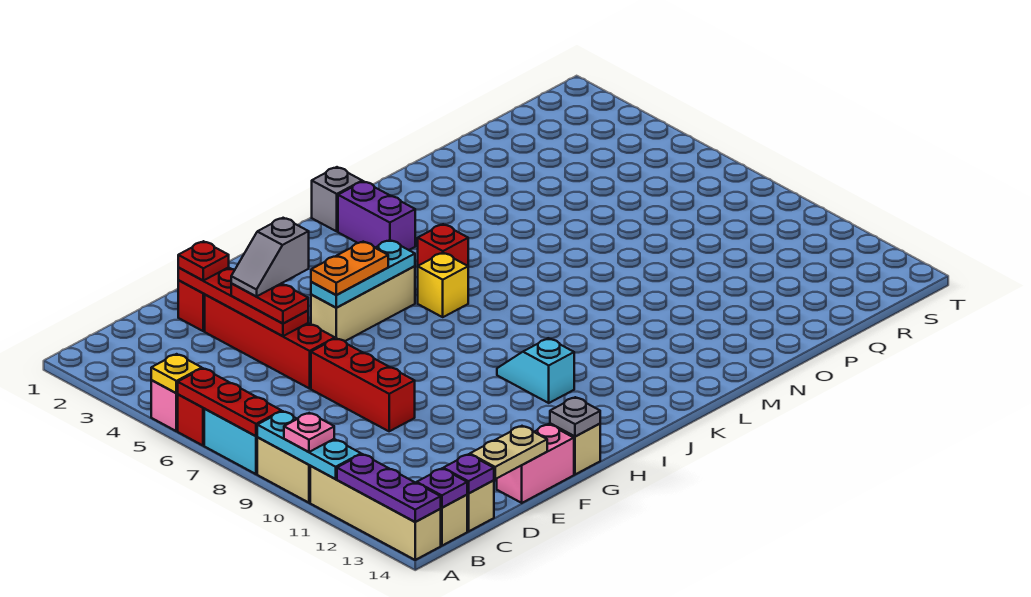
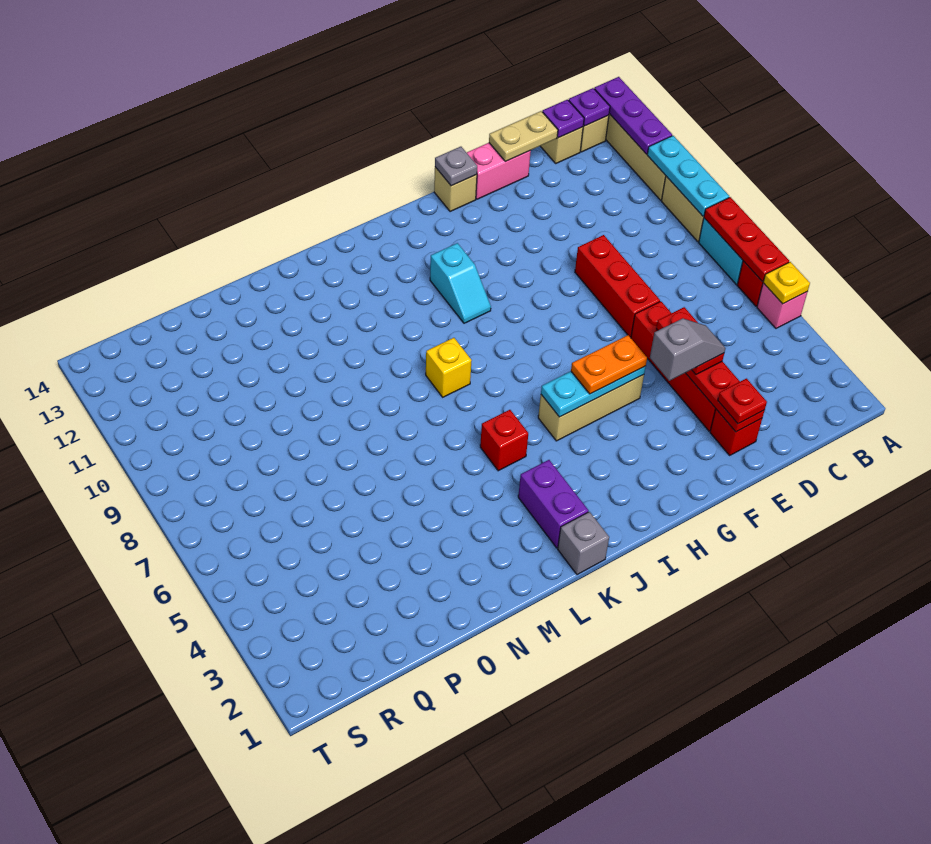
pink 1x1 plate [284,413,334,452] -> none
yellow 1x1 brick [418,253,468,317] -> yellow 1x1 brick moved to [426,338,472,397]

